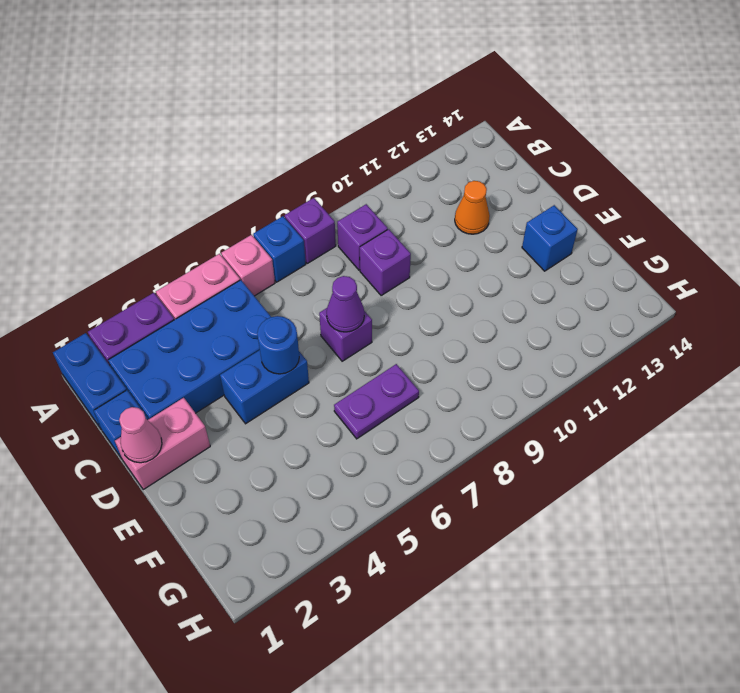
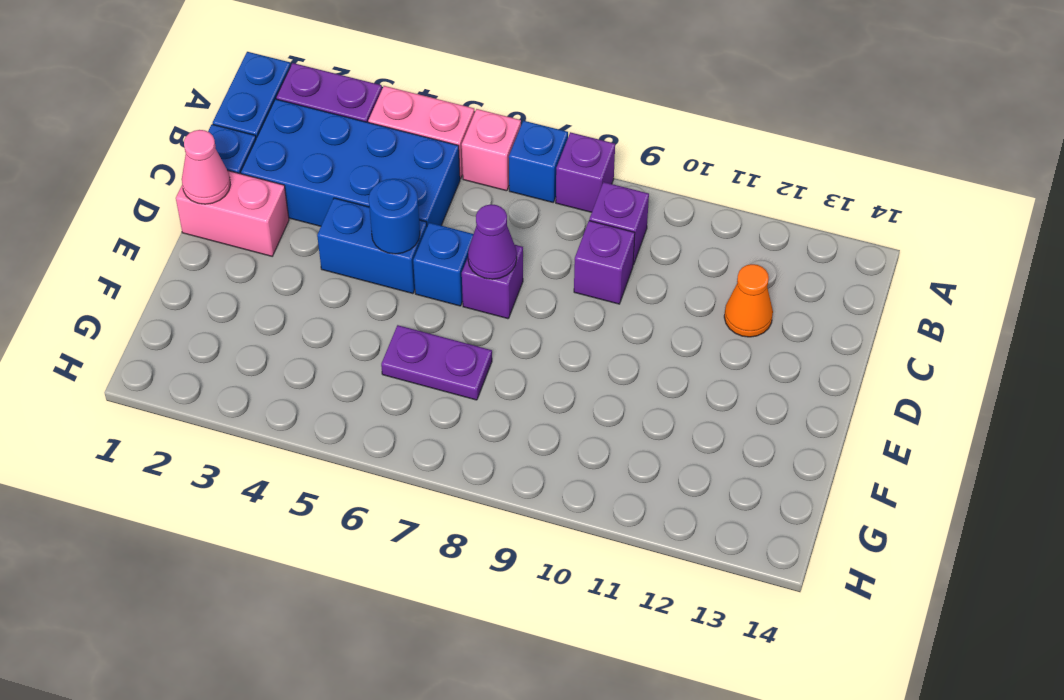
blue 1x1 brick [522,205,578,271] -> blue 1x1 brick moved to [413,223,473,306]

